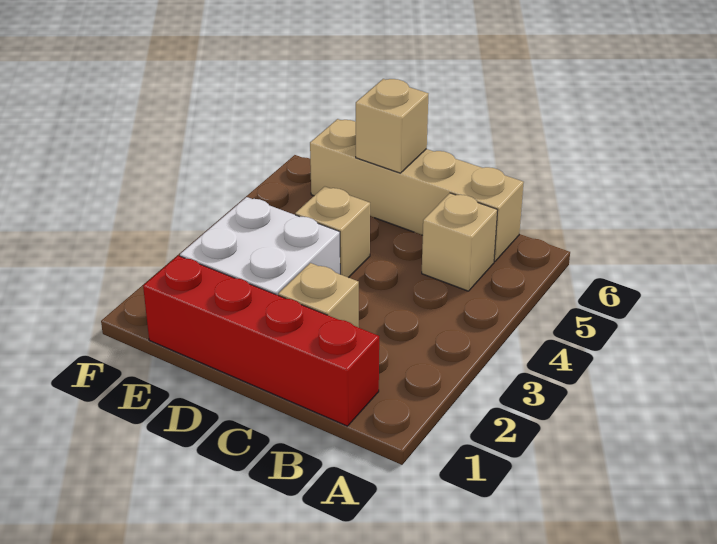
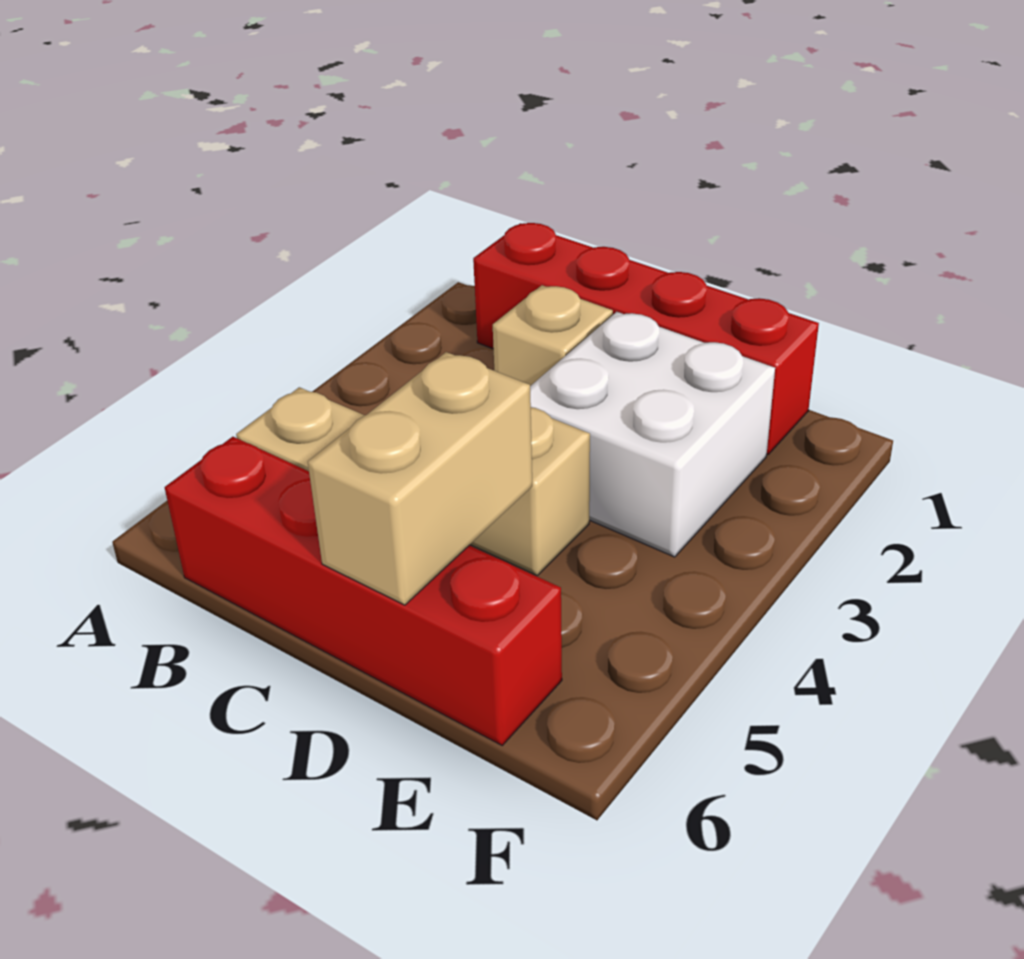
tan 1x4 brick [310,119,524,261] -> red 1x4 brick [165,437,562,745]
tan 1x1 brick [356,79,428,173] -> tan 1x2 brick [308,352,532,605]

